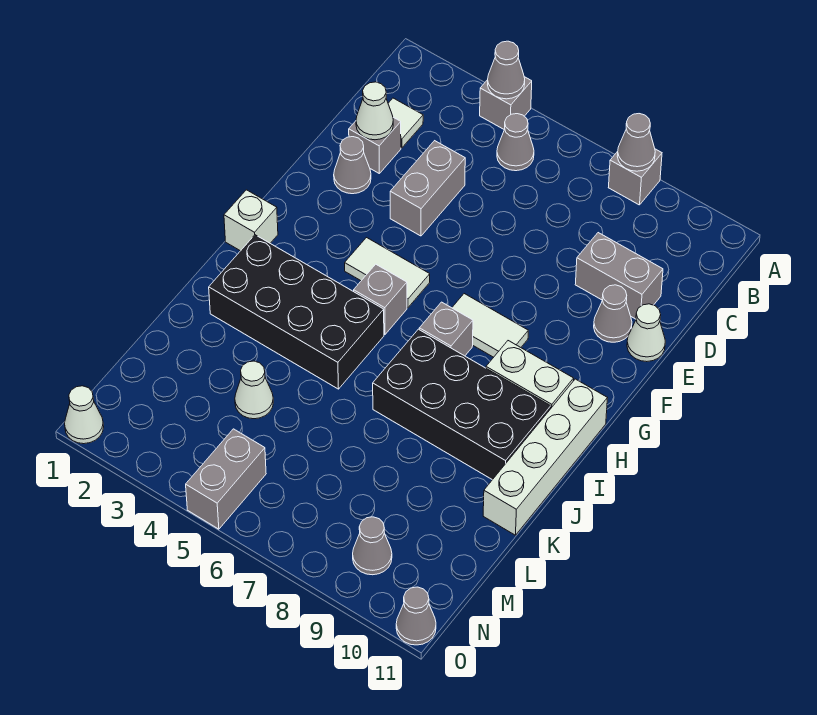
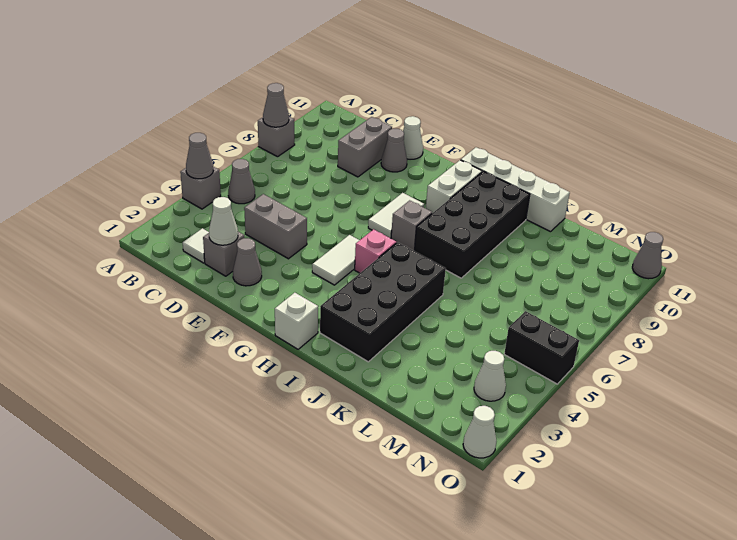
grey 1x1 brick [354,264,407,335] -> pink 1x1 brick [355,229,396,273]
white 1x1 cone [235,361,273,419] -> white 1x1 cone moved to [474,351,506,401]
grey 1x2 brick [186,429,266,529] -> black 1x2 brick [504,311,579,384]
grey 1x1 cone [353,517,392,575] -> none

